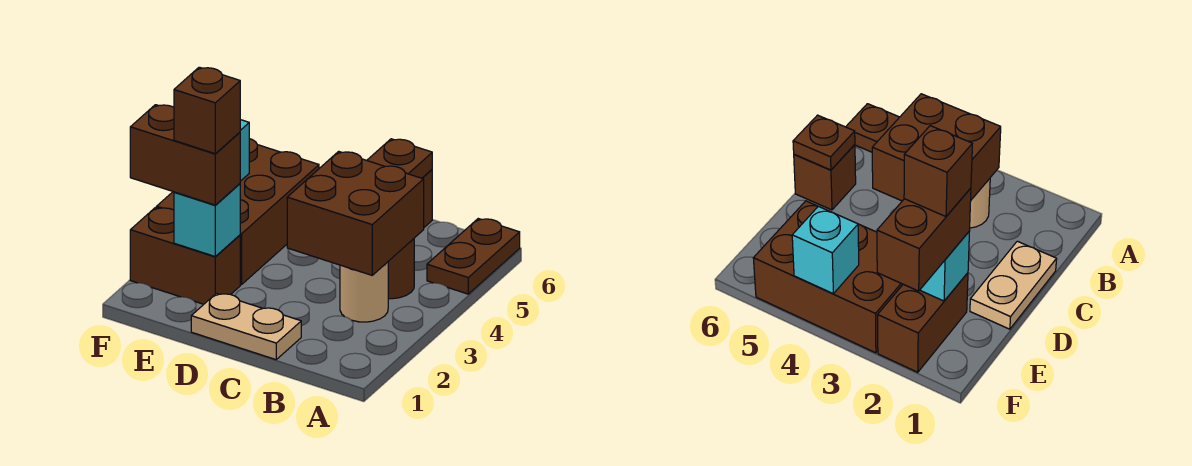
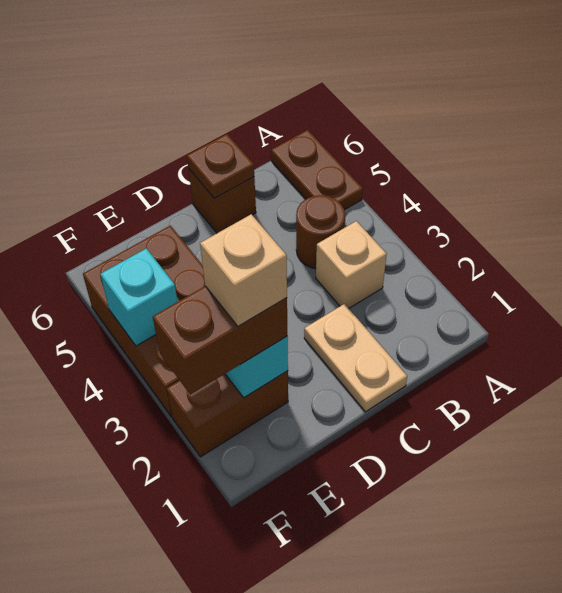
tan 1x1 round brick [340,262,388,322] -> tan 1x1 brick [316,221,387,308]
brown 2x2 brick [287,151,424,275] -> none
tan 1x2 plate [191,293,301,360] -> tan 1x2 plate turned to [304,304,407,412]
brown 1x1 brick [174,67,240,154] -> tan 1x1 brick [200,214,287,326]

